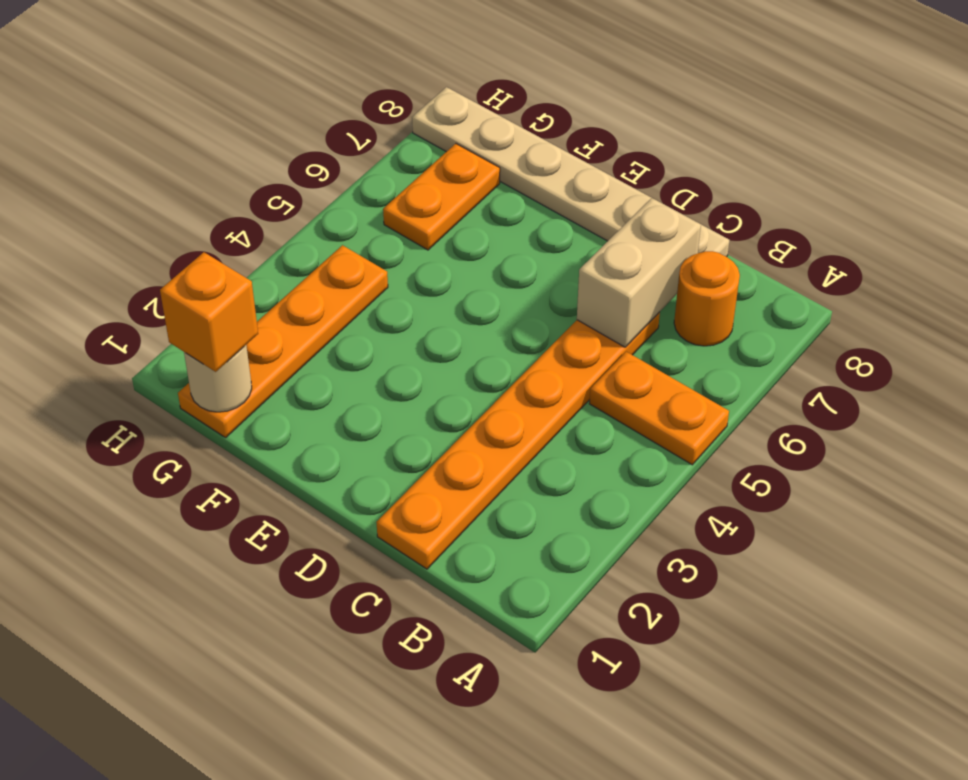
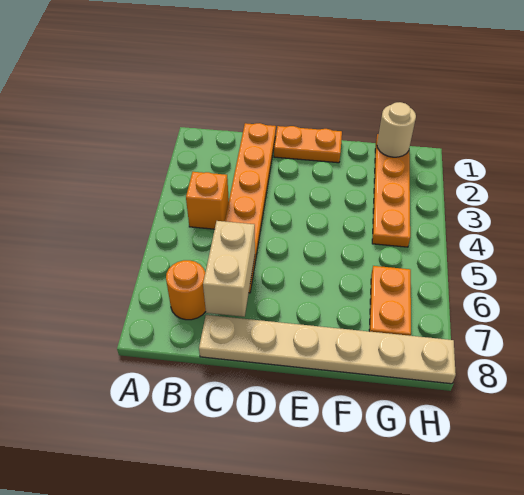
orange 1x2 plate [589,352,729,465] -> orange 1x2 plate moved to [274,126,342,163]
orange 1x1 brick [160,252,258,372] -> orange 1x1 brick moved to [186,172,229,229]

